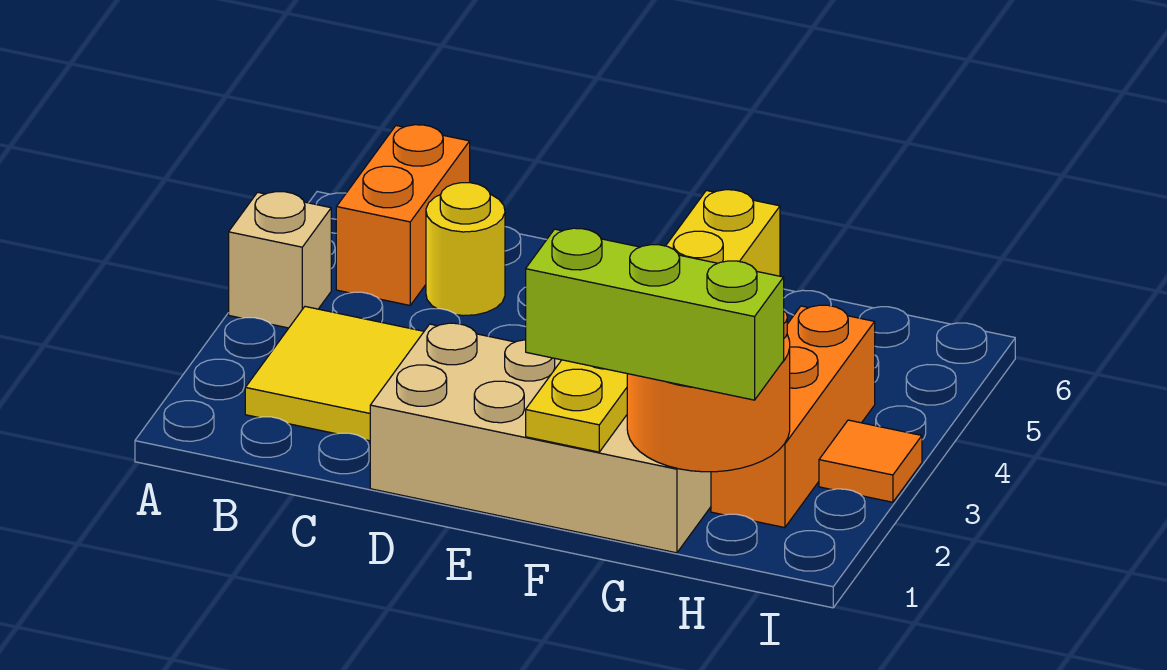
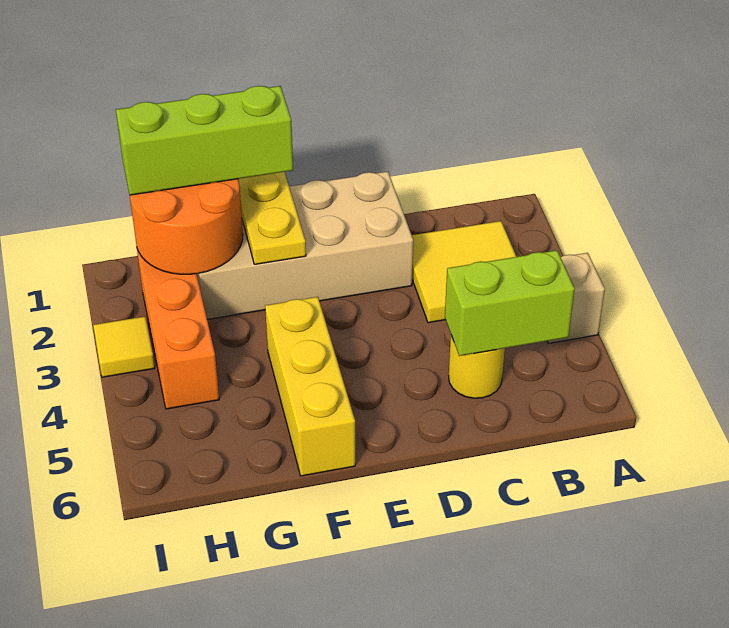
orange 1x2 brick [336,125,470,305] -> none
none -> lime 1x2 brick [445,250,575,356]
orange 1x1 tile [819,420,922,502] -> yellow 1x1 tile [93,316,155,377]

